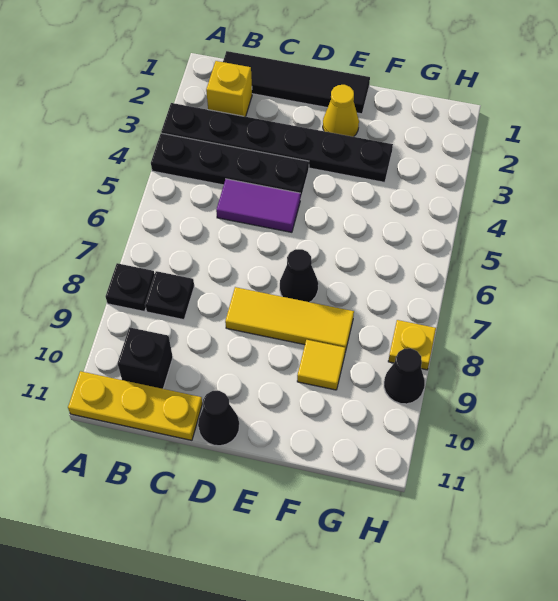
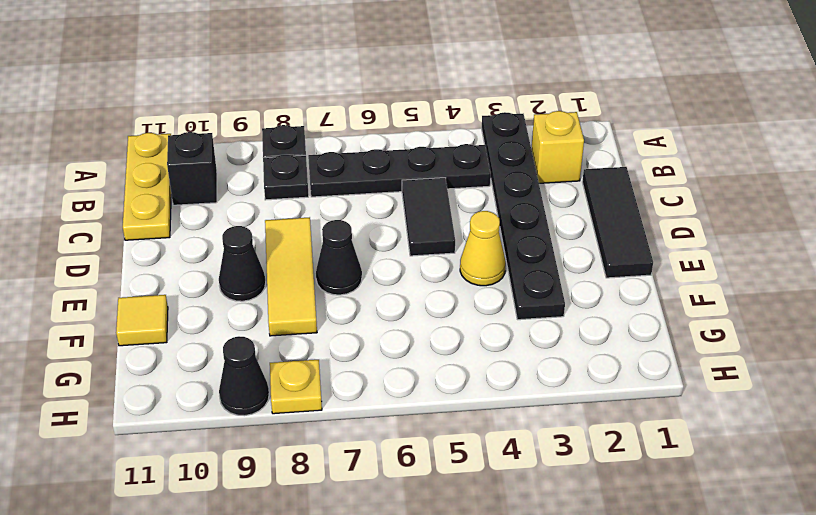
black 1x4 plate [151,133,309,200] -> black 1x4 plate turned to [308,144,491,197]
black 1x4 tile [223,51,370,114] -> black 1x3 tile [582,167,653,278]
purple 1x2 tile [216,179,300,232] -> black 1x2 tile [402,178,455,256]
black 1x1 cone [198,391,239,446] -> black 1x1 cone moved to [219,226,266,301]
yellow 1x1 cone [323,85,359,137] -> yellow 1x1 cone moved to [460,211,506,286]
yellow 1x1 tile [297,340,345,390] -> yellow 1x1 tile moved to [116,295,168,346]

